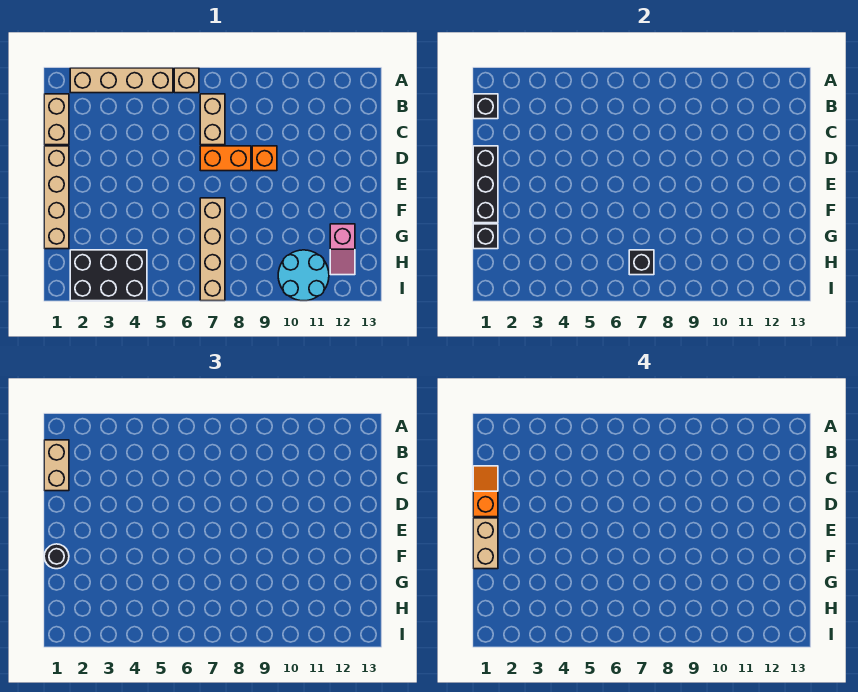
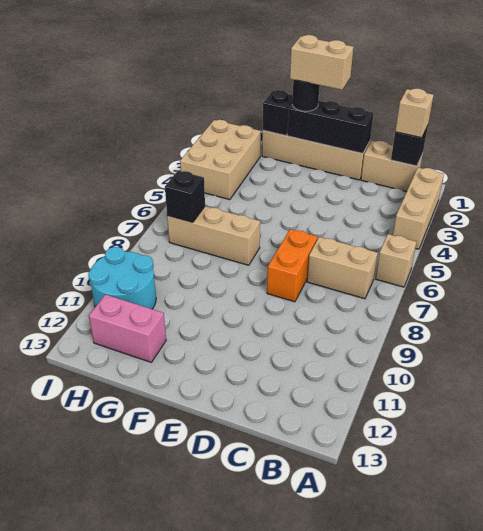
tan 1x4 brick [70,68,173,93] -> tan 1x3 brick [393,168,444,249]
tan 1x2 brick [44,440,69,491] -> tan 1x1 brick [395,89,433,138]
orange 1x2 slope [473,466,498,517] -> none
orange 1x1 brick [252,146,277,171] -> none
tan 1x4 brick [200,198,225,301] -> tan 1x3 brick [167,206,260,265]
pink 1x2 slope [330,224,355,275] -> pink 1x2 brick [89,295,166,362]
black 2x3 brick [70,250,147,301] -> tan 2x3 brick [180,120,261,200]

